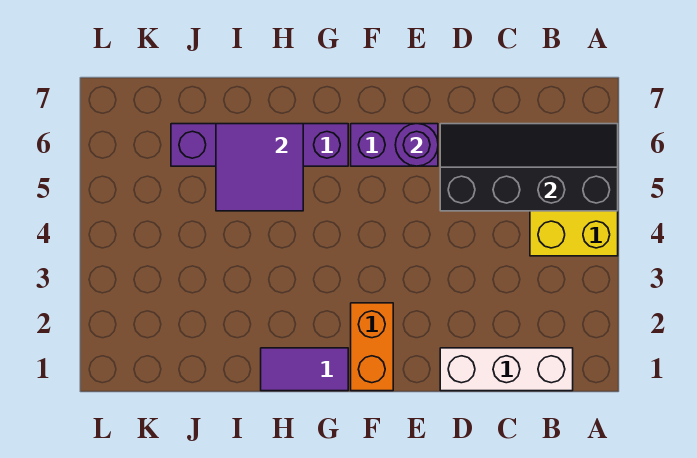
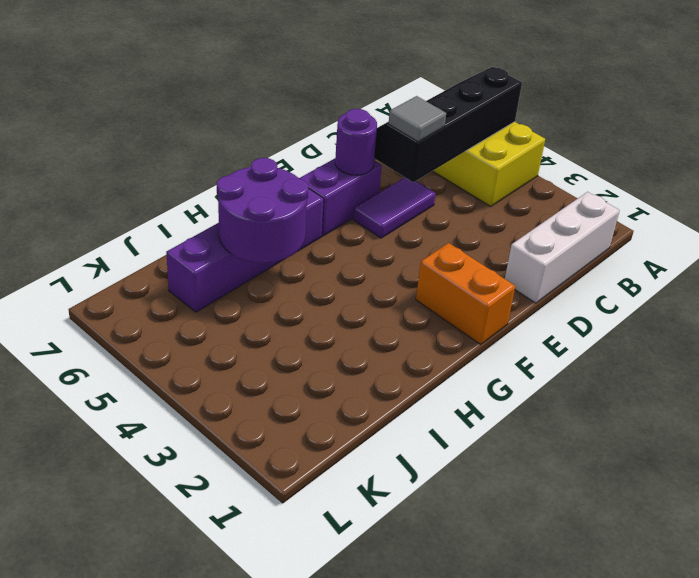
none -> grey 1x1 tile [389,96,446,142]
purple 1x2 tile [261,348,348,391] -> purple 1x2 tile moved to [353,178,436,238]
purple 2x2 tile [216,124,303,211] -> purple 2x2 round brick [217,158,308,263]

